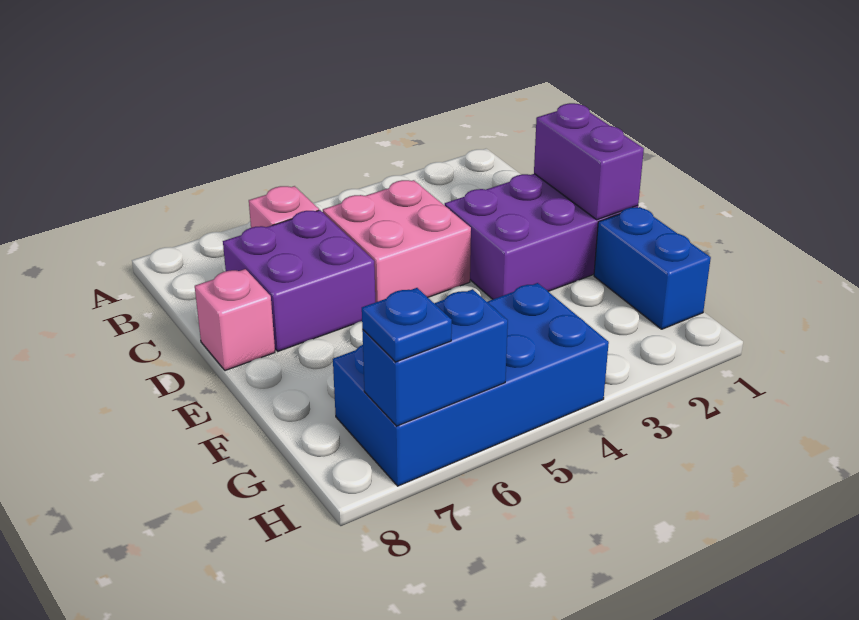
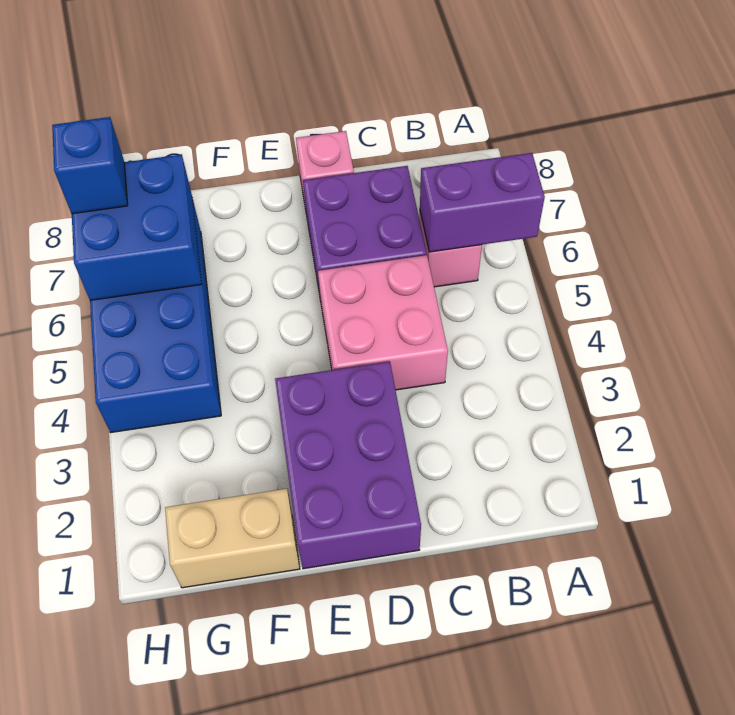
purple 1x2 brick [534,103,644,220] -> purple 1x2 brick moved to [420,153,545,252]
blue 1x2 brick [594,207,711,329] -> tan 1x2 brick [165,489,300,588]
blue 1x2 brick [362,289,508,426] -> blue 2x2 brick [72,154,202,300]
blue 1x1 plate [362,288,452,362] -> blue 1x1 brick [52,117,128,214]

